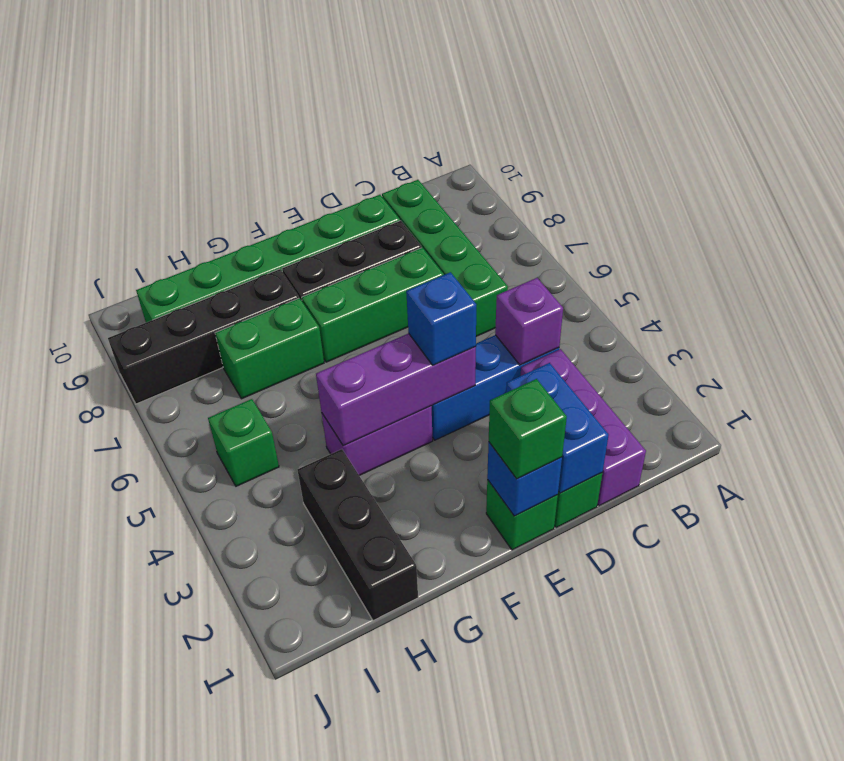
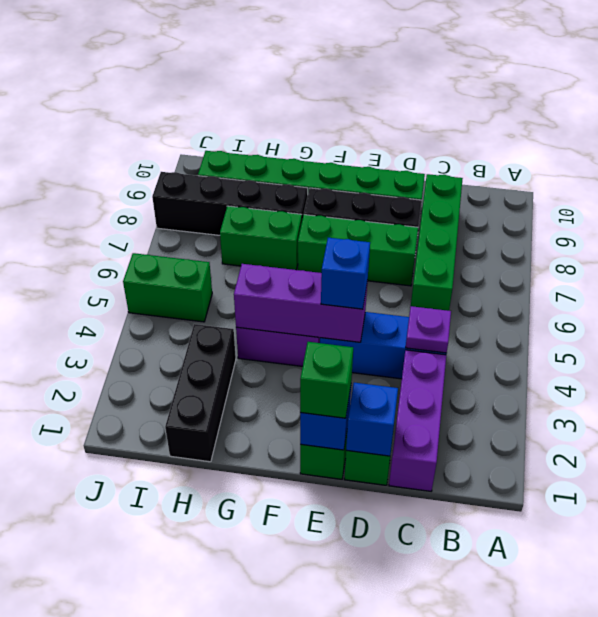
purple 1x1 brick [495,278,563,365] -> purple 1x1 plate [406,306,451,353]
blue 1x2 brick [506,363,609,493] -> blue 1x1 brick [346,383,398,456]
green 1x1 brick [208,399,279,486] -> green 1x2 brick [123,253,212,322]

